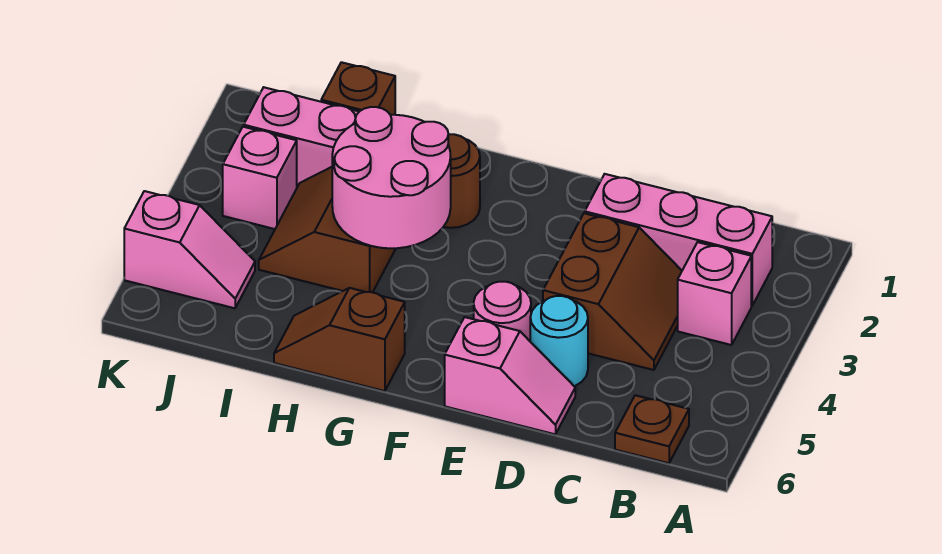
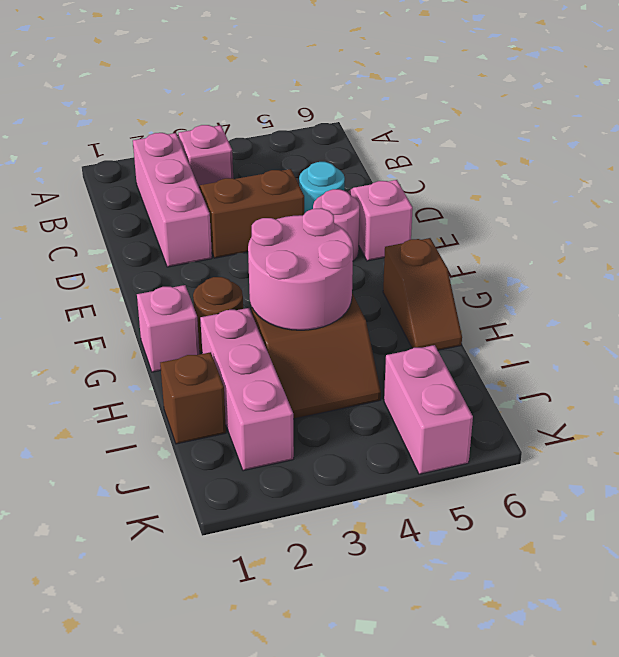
brown 1x1 plate [615,395,689,463] -> none
pink 1x1 brick [223,127,297,229] -> pink 1x1 brick moved to [137,285,199,372]
pink 1x2 slope [124,191,255,308] -> pink 1x2 brick [384,345,473,474]

